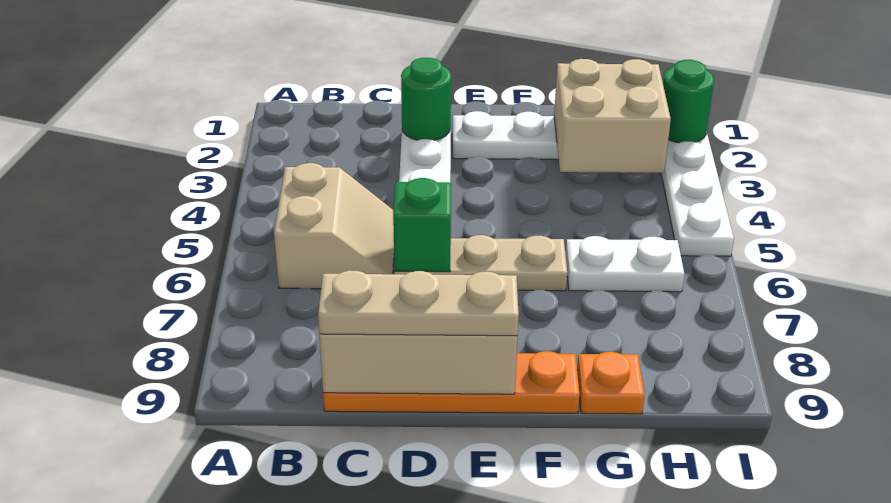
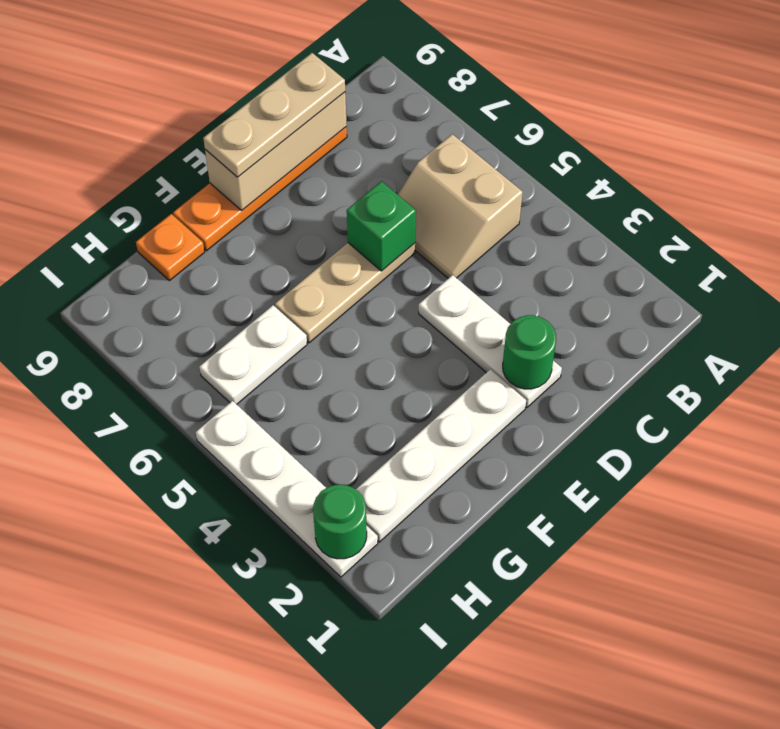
tan 2x2 brick [554,59,671,173] -> none

